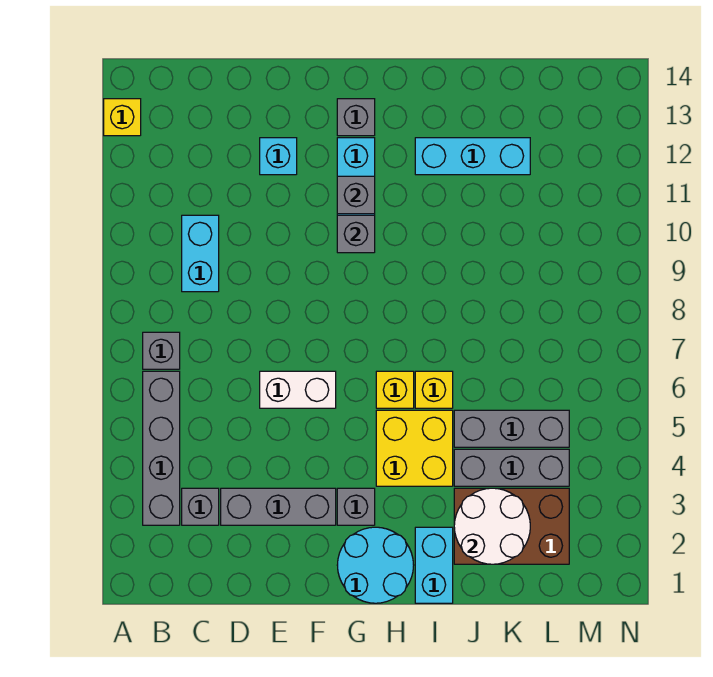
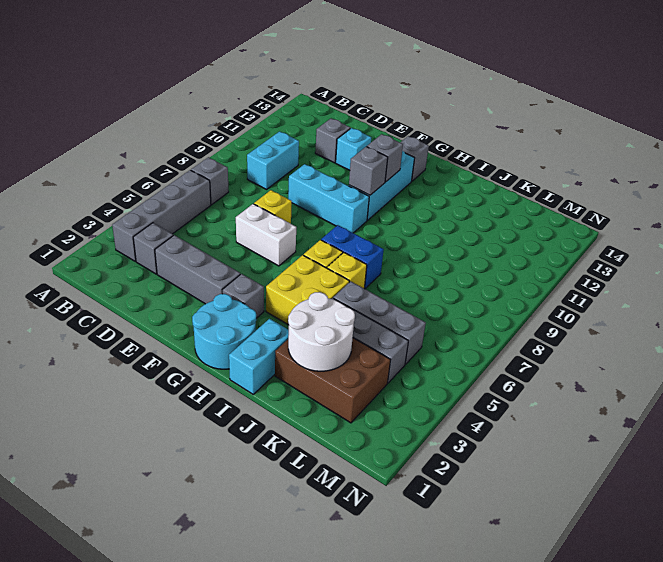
yellow 1x1 brick [104,99,141,136] -> yellow 1x1 brick moved to [254,190,292,224]
none -> grey 1x1 brick [315,118,351,163]
none -> blue 1x2 brick [321,225,384,289]
cyan 1x3 brick [415,138,530,175] -> cyan 1x3 brick moved to [288,164,369,233]

